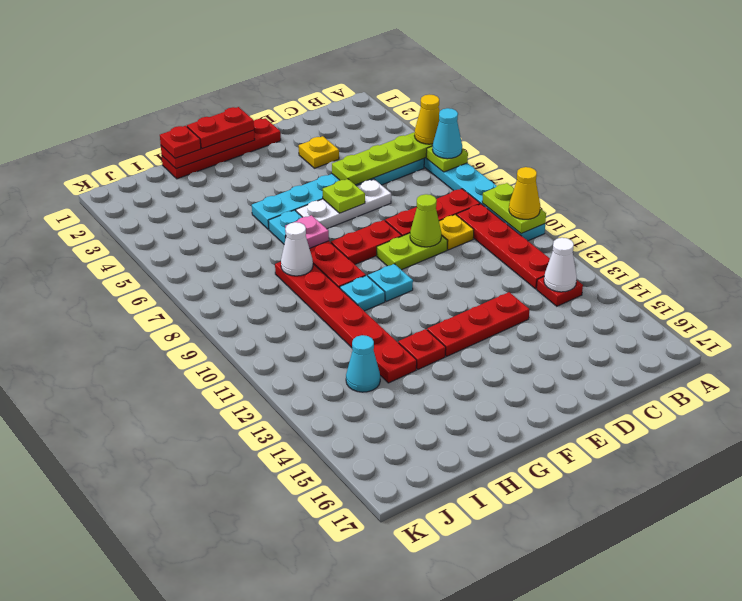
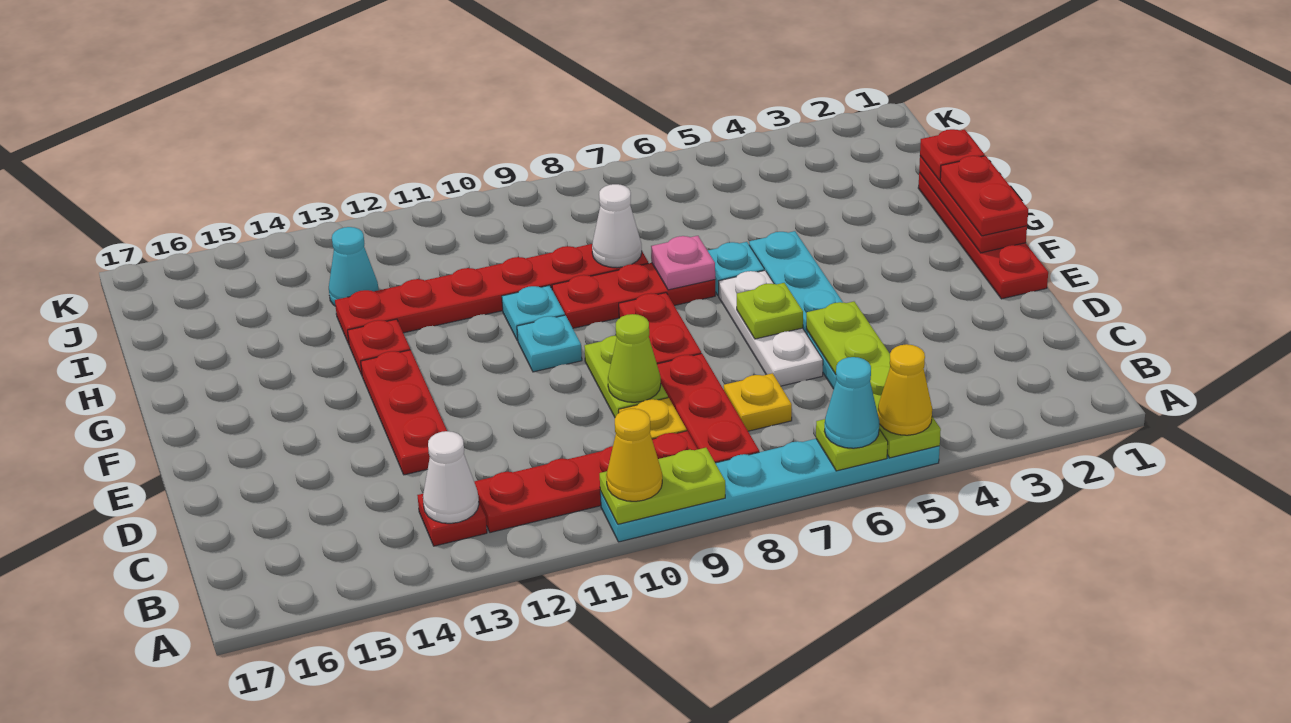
yellow 1x1 plate [299,136,339,168] -> yellow 1x1 plate moved to [724,373,792,431]

